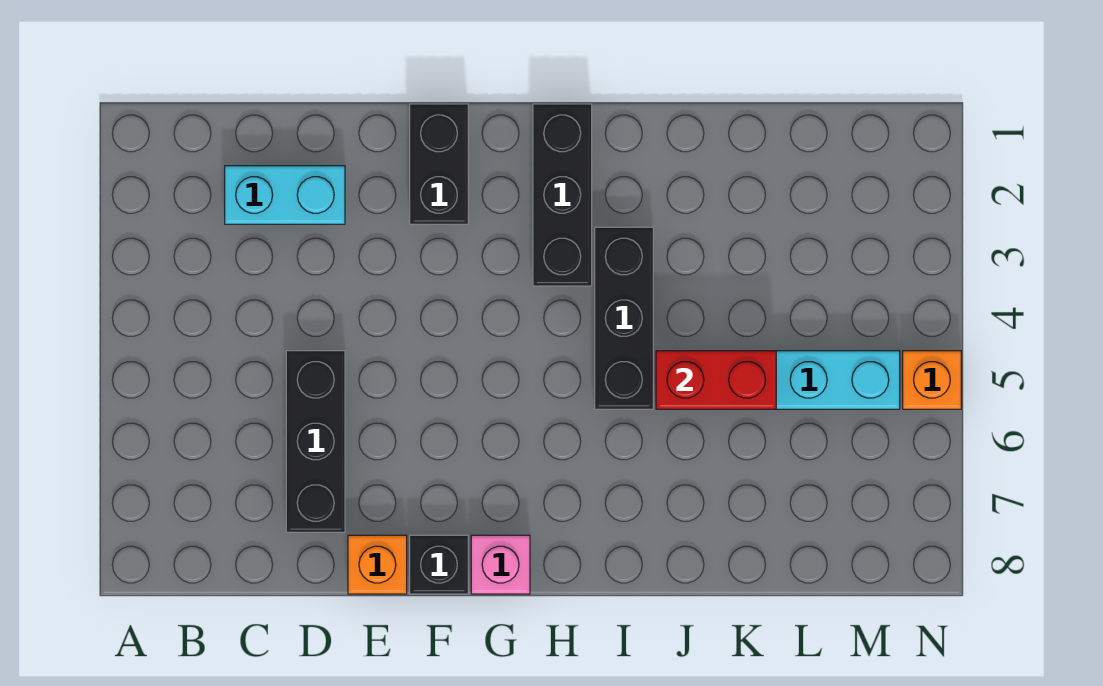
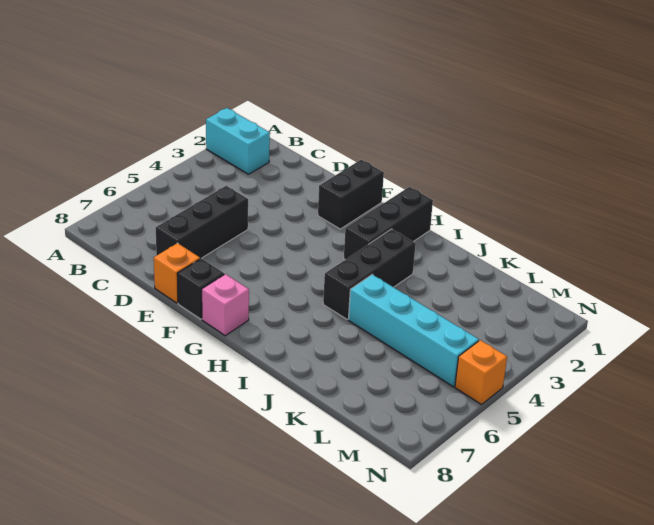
cyan 1x2 brick [225,166,345,224] -> cyan 1x2 brick moved to [206,108,270,174]
red 1x2 brick [656,351,776,409] -> none

